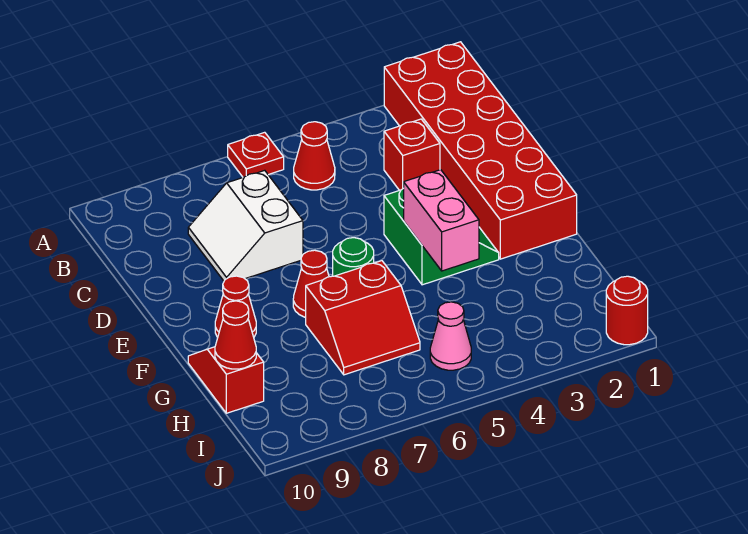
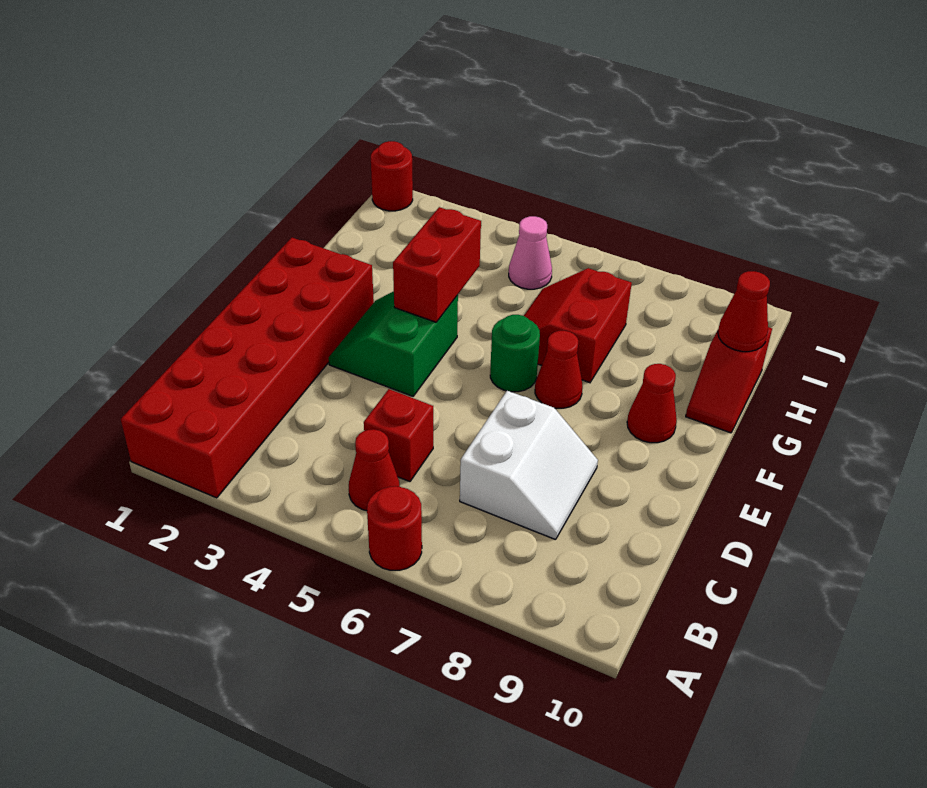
red 1x1 plate [228,132,284,177] -> red 1x1 round brick [367,486,422,570]
red 1x1 brick [384,119,440,190] -> red 1x1 brick moved to [364,389,433,482]
pink 1x2 brick [404,170,479,271] -> red 1x2 brick [393,207,481,322]
red 2x2 slope [306,261,420,375] -> red 2x2 slope turned to [524,268,632,383]

